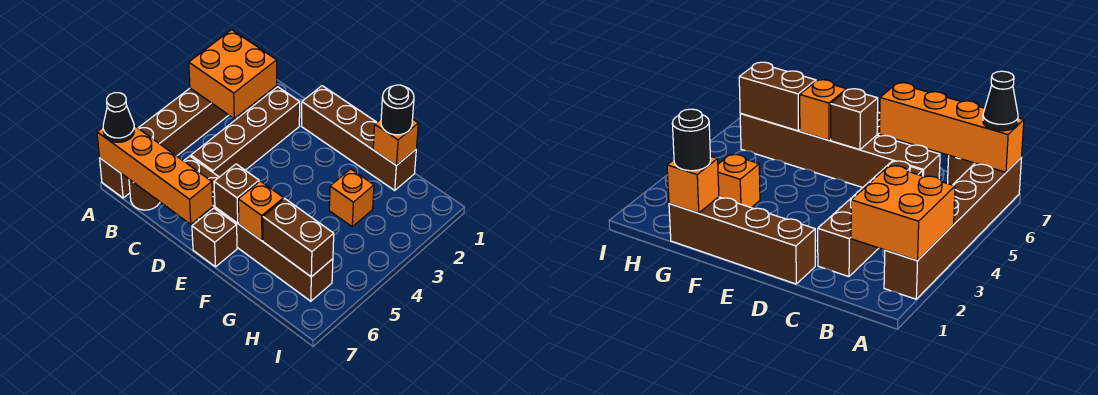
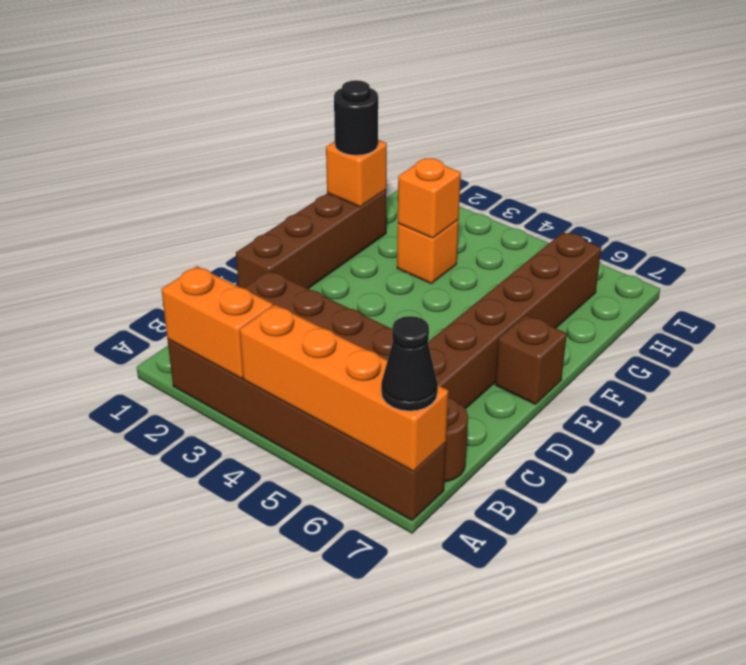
orange 2x2 brick [189,30,277,118] -> orange 1x2 brick [161,266,273,379]
orange 1x4 brick [97,126,213,224] -> orange 1x4 brick turned to [240,305,448,471]
brown 1x1 brick [214,164,259,223] -> none
orange 1x1 brick [238,181,284,241] -> orange 1x1 brick moved to [398,158,461,238]
brown 1x2 brick [263,199,334,277] -> none

